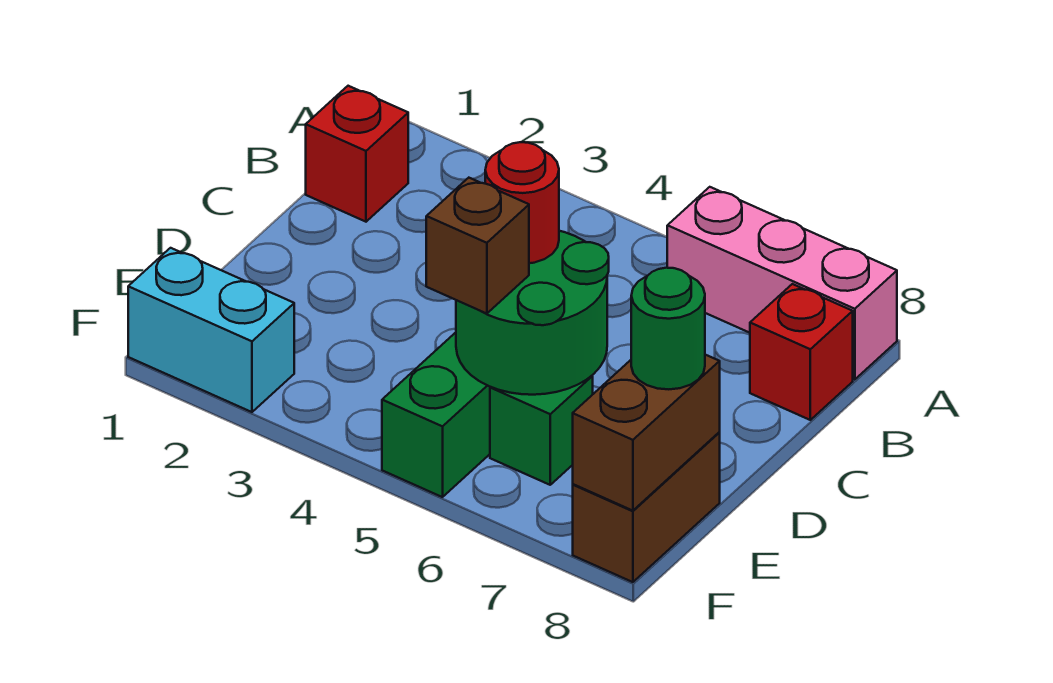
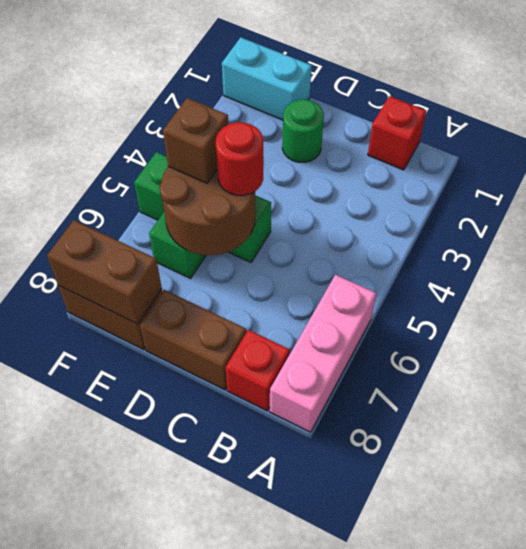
none -> brown 1x2 brick [140,290,246,390]
green 2x2 round brick [456,231,609,395] -> brown 2x2 round brick [159,167,255,255]
green 1x1 round brick [631,268,705,389] -> green 1x1 round brick moved to [282,99,324,162]
cyan 1x2 brick [128,248,294,412] -> cyan 1x2 brick turned to [222,37,312,120]

